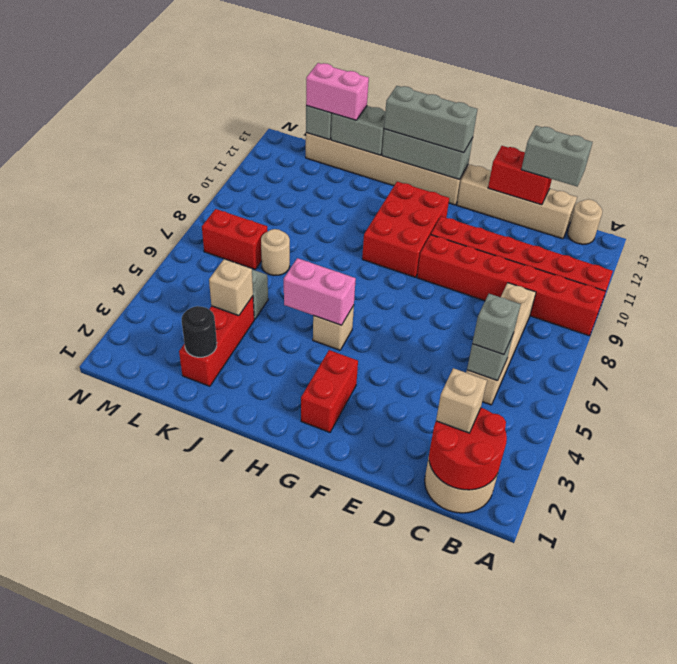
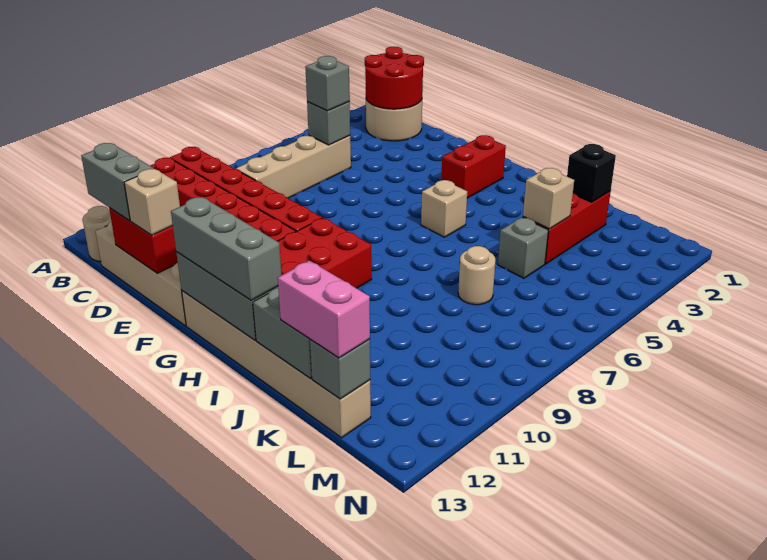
tan 1x1 brick [436,368,487,433] -> tan 1x1 brick moved to [124,169,180,235]
pink 1x2 brick [284,258,356,325] -> none
black 1x1 round brick [182,306,217,357] -> black 1x1 brick [567,144,616,202]
red 1x2 brick [202,209,268,269] -> none

